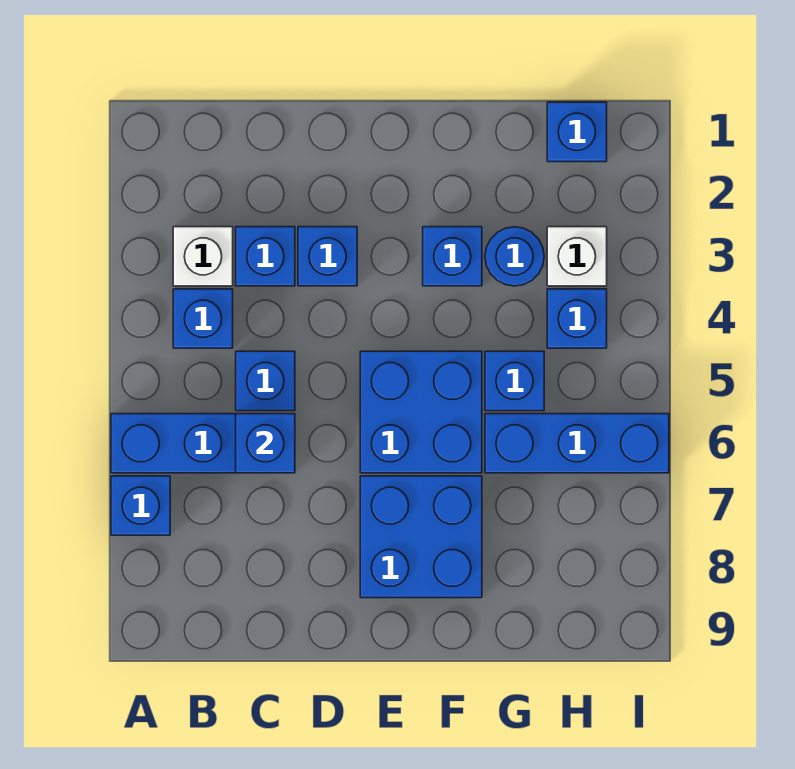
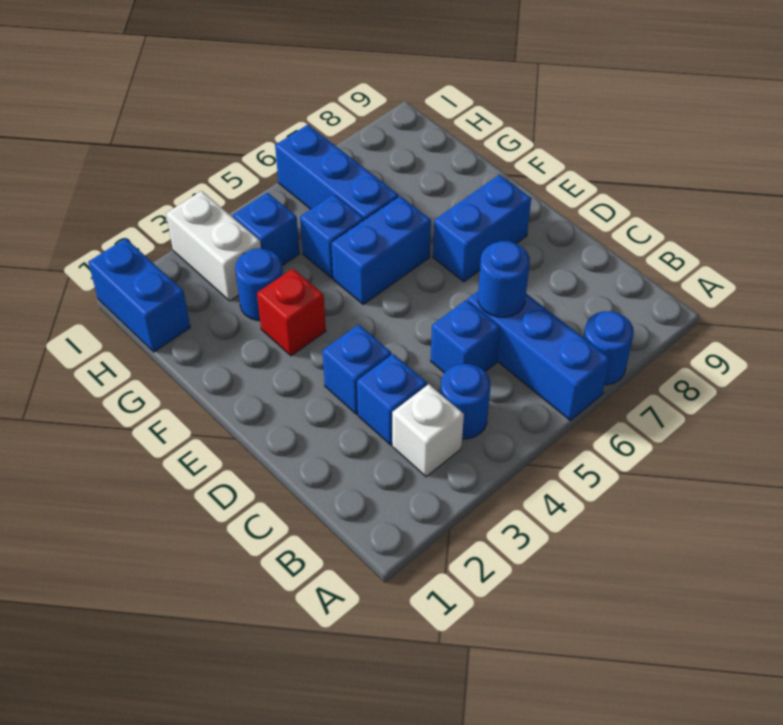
blue 1x1 brick [111,476,170,535] -> blue 1x1 round brick [583,311,634,385]
blue 1x1 brick [173,289,233,348] -> blue 1x1 round brick [441,364,490,439]
blue 1x1 brick [236,414,295,473] -> blue 1x1 round brick [478,241,530,317]
blue 2x2 brick [360,351,482,473] -> blue 1x2 brick [331,196,431,304]
blue 2x2 brick [360,476,482,598] -> blue 1x2 brick [433,175,531,282]
blue 1x1 brick [423,227,482,286] -> red 1x1 brick [257,269,326,356]
blue 1x1 brick [547,102,607,162] -> blue 1x2 brick [88,238,190,352]
white 1x1 brick [547,227,607,286] -> white 1x2 brick [166,191,261,301]

